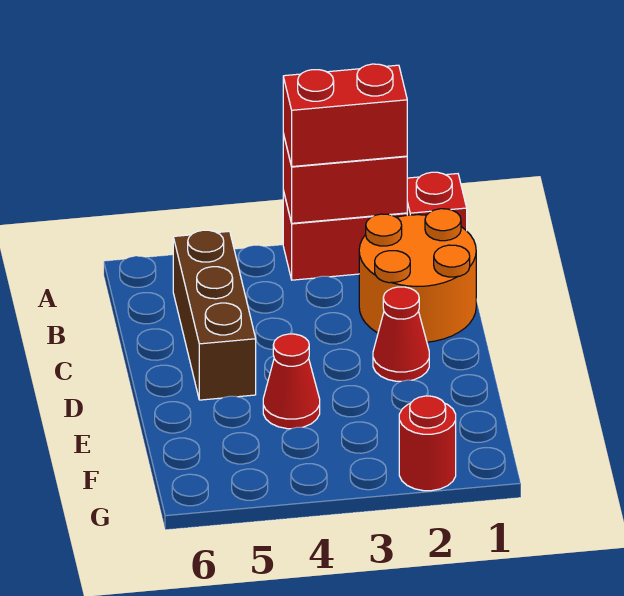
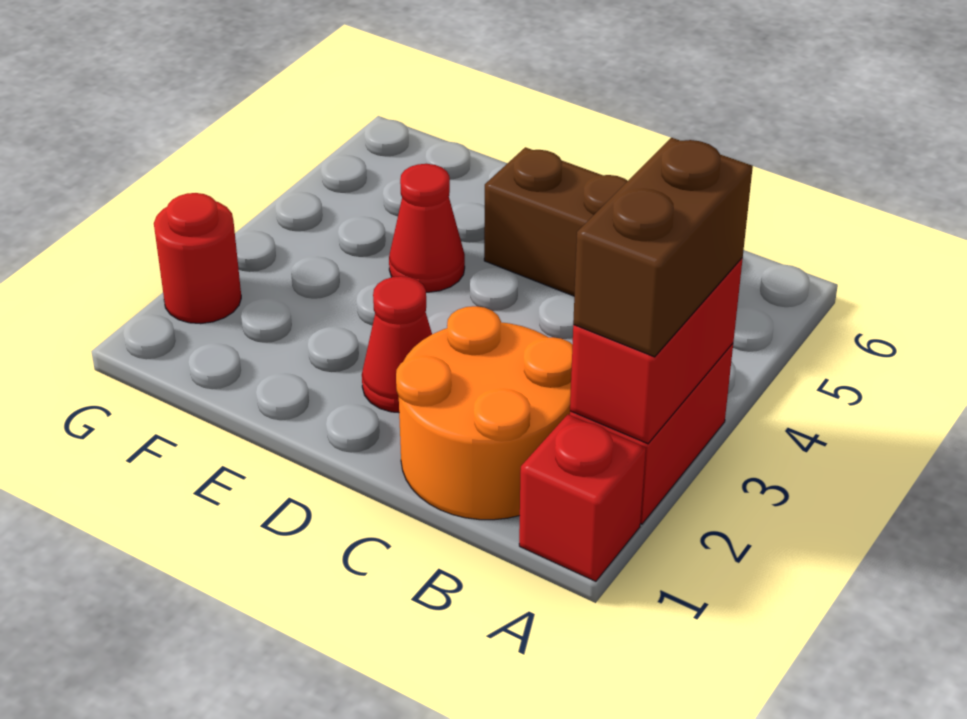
red 1x2 brick [283,64,407,167] -> brown 1x2 brick [573,138,753,357]

